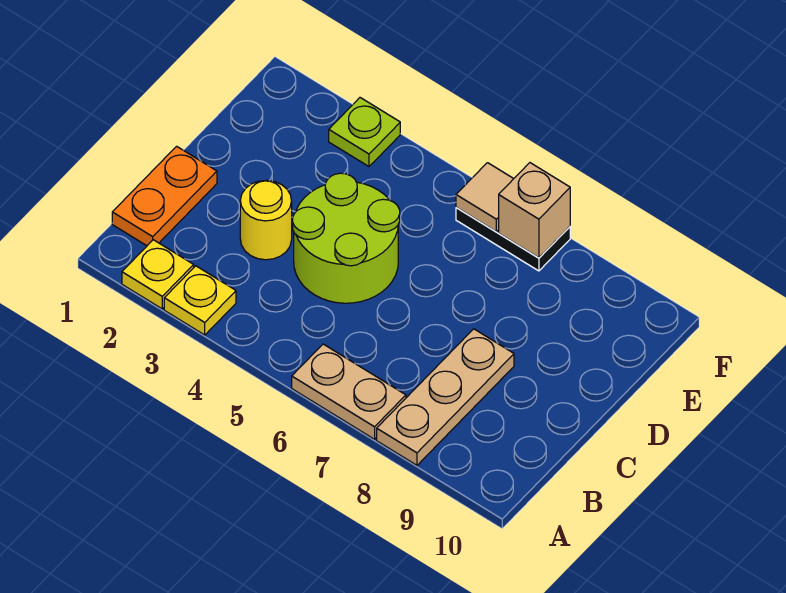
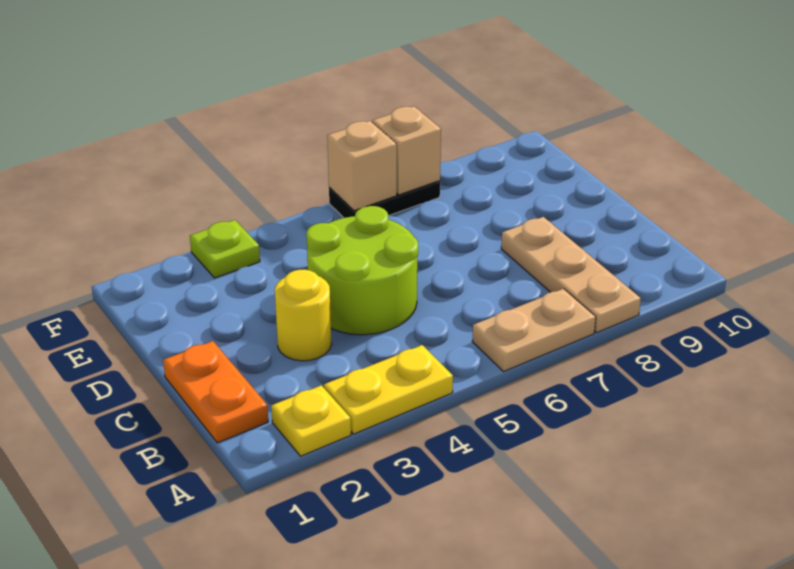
yellow 1x1 plate [164,266,236,335] -> yellow 1x2 plate [324,345,453,434]
tan 1x1 tile [456,163,513,232] -> tan 1x1 brick [327,121,397,211]

